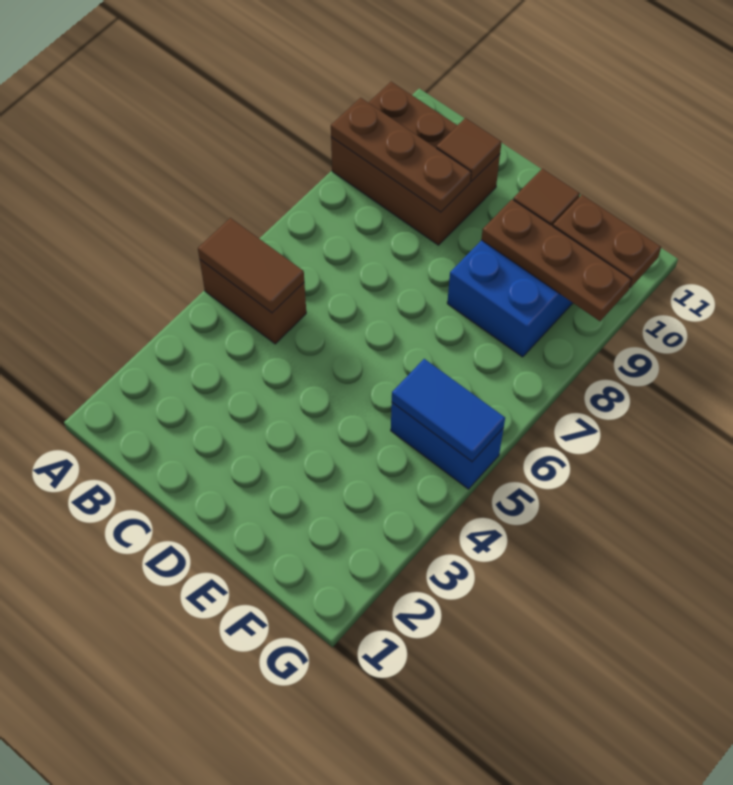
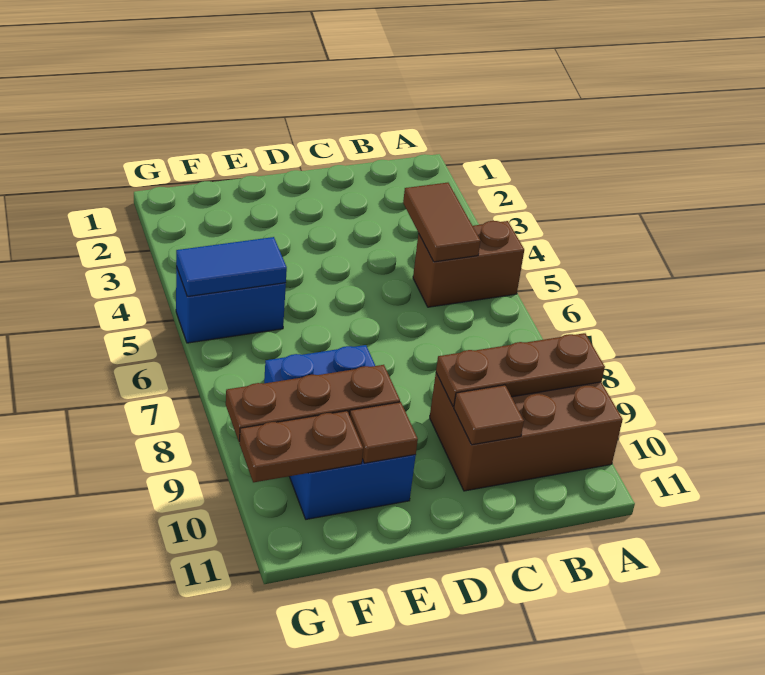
brown 1x2 tile [198,218,304,313] -> brown 1x2 tile turned to [403,182,481,262]

